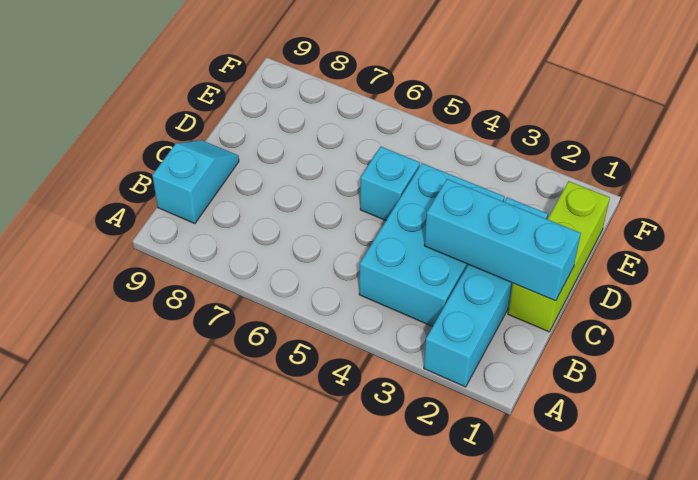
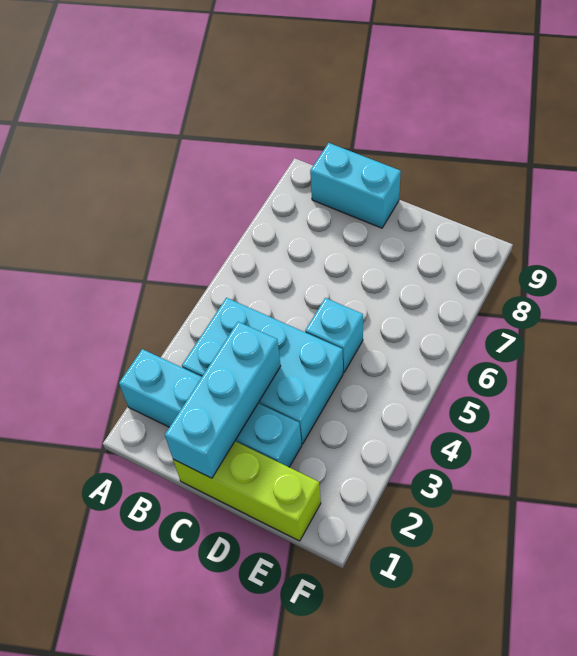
cyan 1x2 slope [152,140,239,224] -> cyan 1x2 brick [310,143,401,228]

